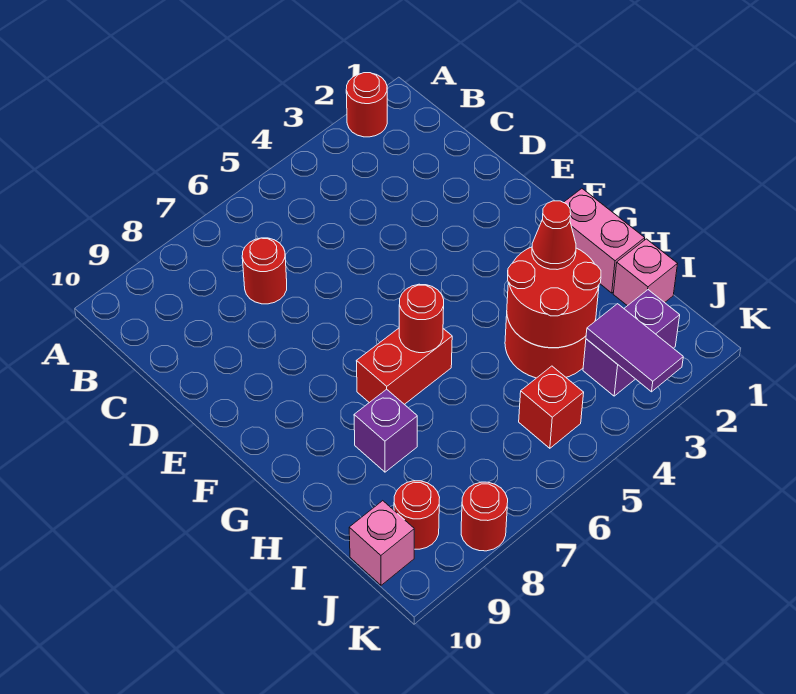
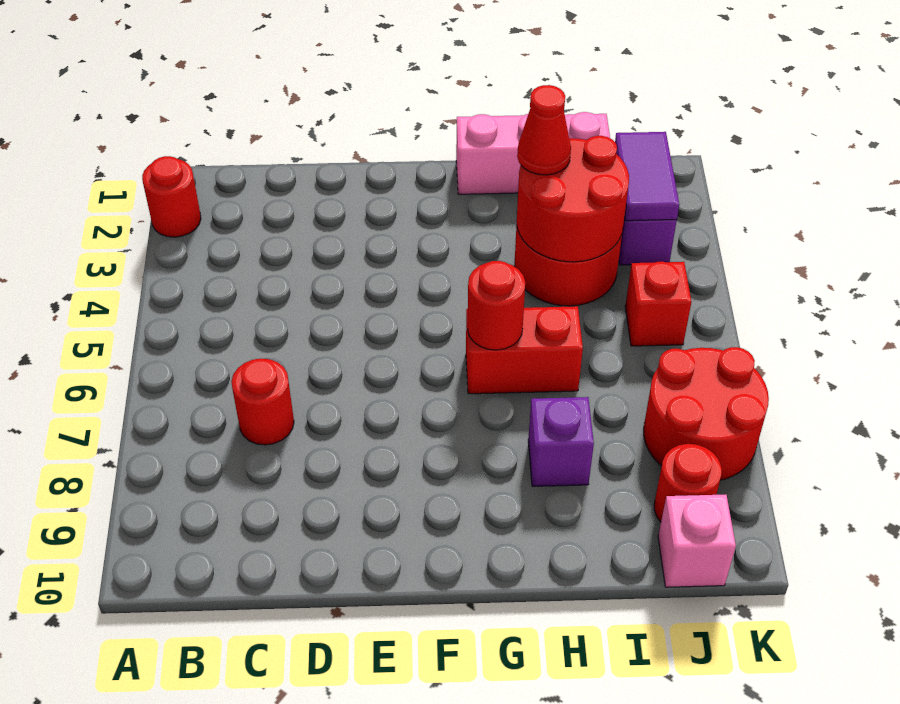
red 1x2 brick [357,328,452,404] -> red 1x2 brick turned to [466,306,583,394]
purple 1x2 tile [586,304,683,392] -> purple 1x2 tile turned to [615,132,679,221]
red 1x1 round brick [461,482,508,551] -> red 2x2 round brick [644,347,769,480]

